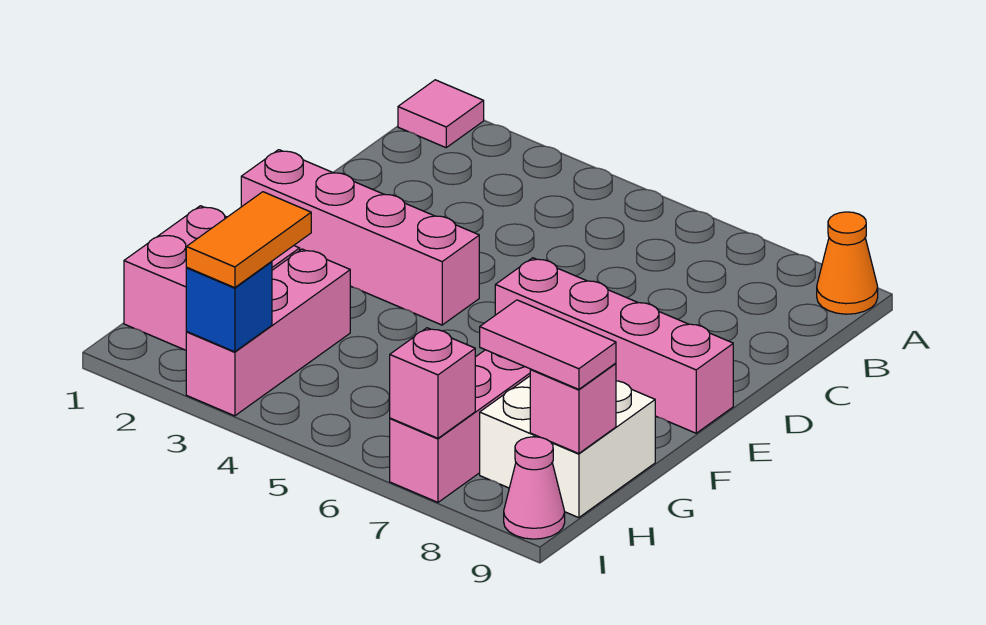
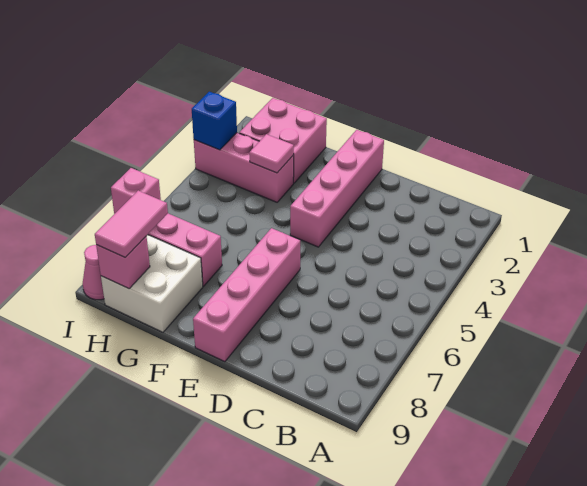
pink 1x1 tile [398,80,484,148] -> pink 1x1 tile moved to [249,134,294,173]
orange 1x1 cone [817,212,878,314] -> none
orange 1x2 tile [186,192,311,288] -> none

